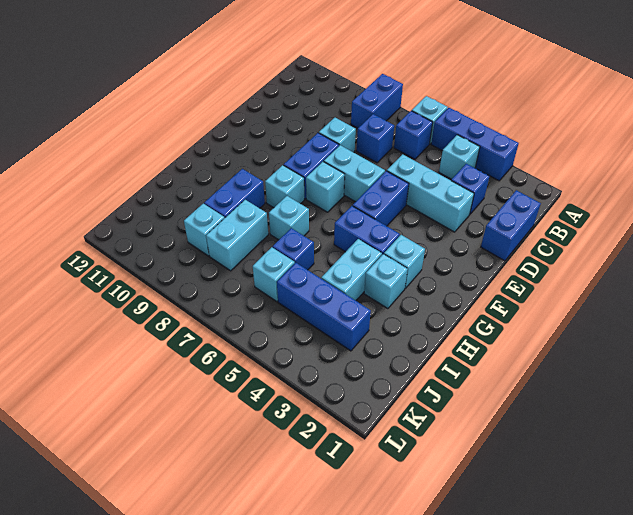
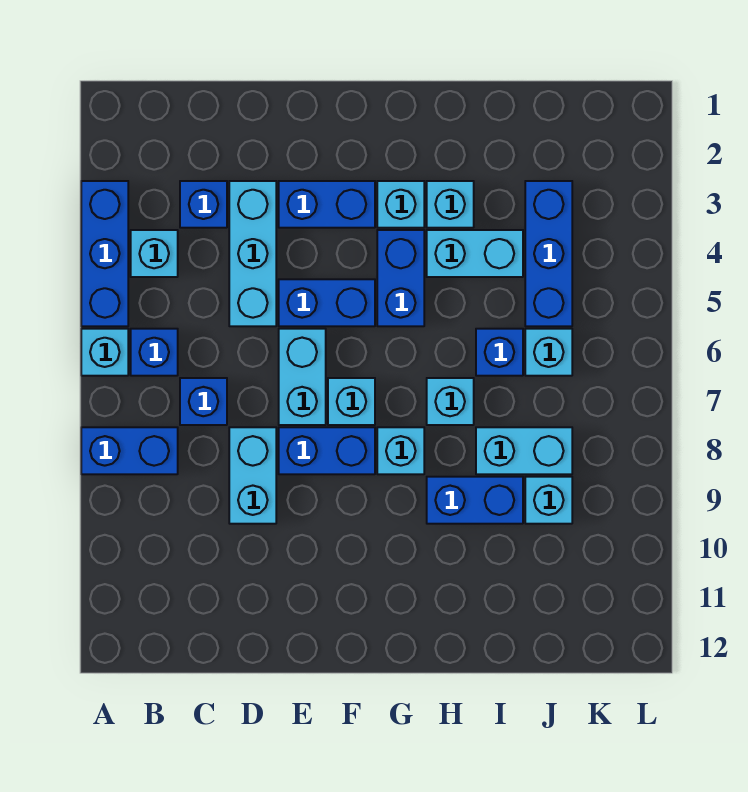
blue 1x2 brick [481,190,541,261] -> blue 1x2 brick moved to [279,181,375,228]
cyan 1x1 brick [319,118,356,152] -> cyan 1x2 brick [229,427,276,524]

